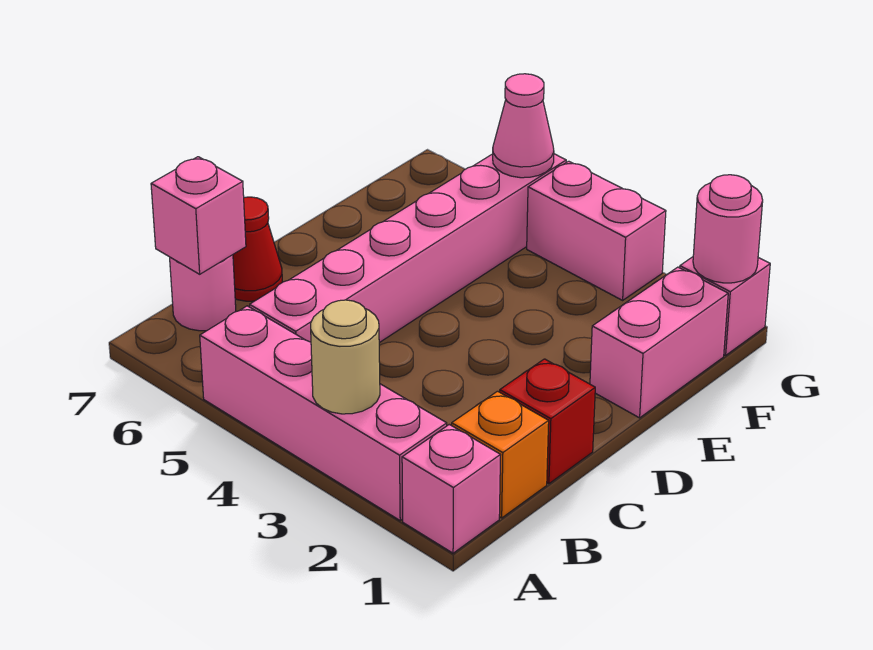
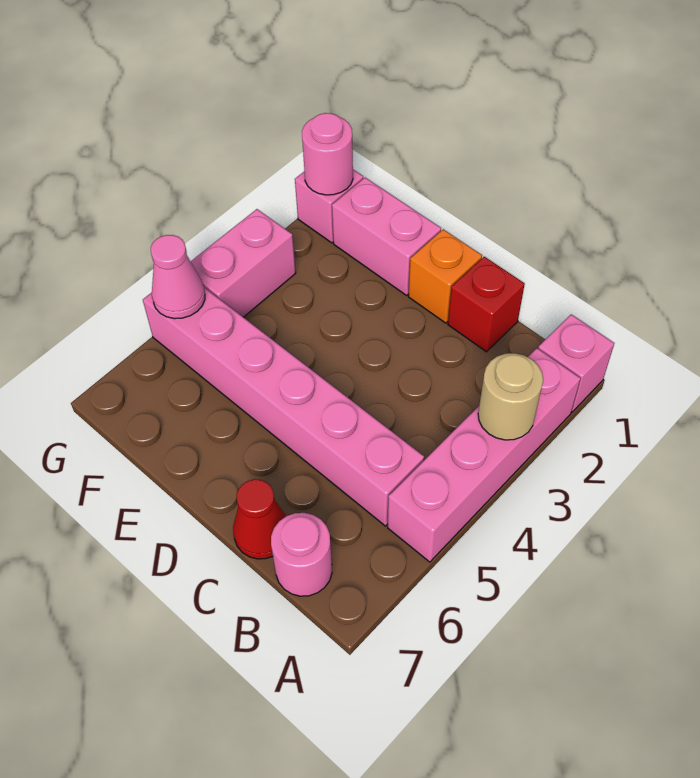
orange 1x1 brick [452,391,549,518] -> orange 1x1 brick moved to [408,229,482,323]
pink 1x1 brick [151,157,246,274] -> none

